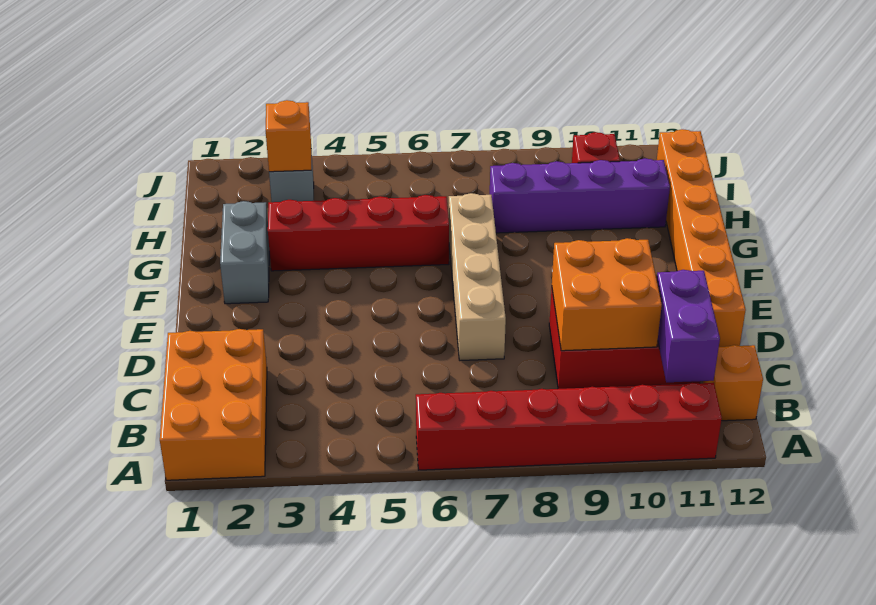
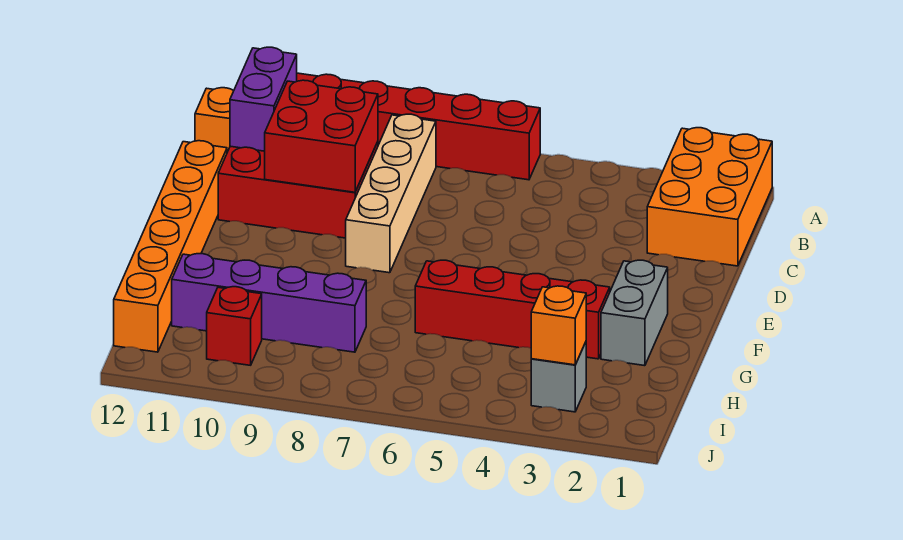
orange 2x2 brick [552,238,662,351] -> red 2x2 brick [265,80,378,192]
tan 1x4 brick [449,193,506,361] -> tan 1x4 brick moved to [346,114,436,273]

